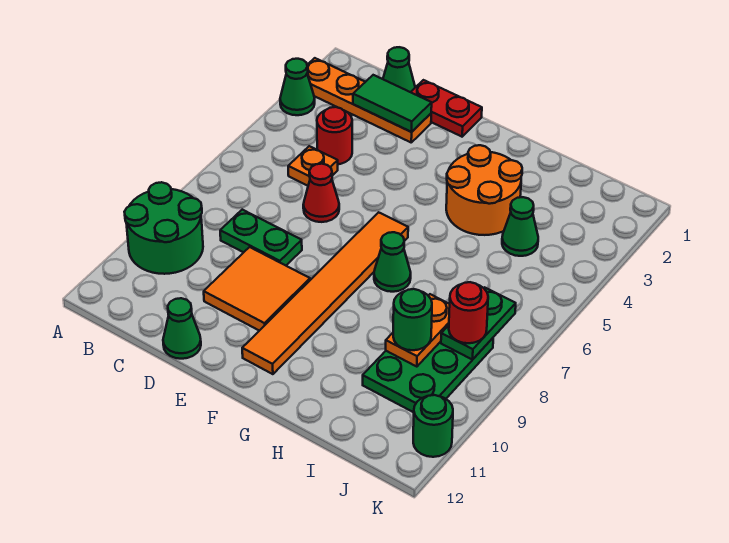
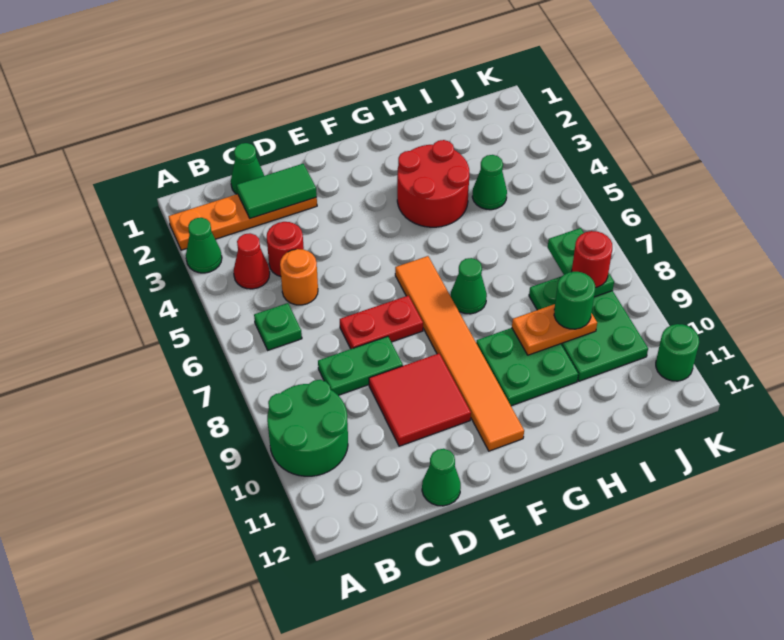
none -> green 1x1 plate [254,303,302,350]
orange 1x1 plate [288,146,338,186] -> orange 1x1 round brick [280,249,318,305]
red 1x2 plate [411,80,482,137] -> red 1x2 plate moved to [340,296,423,349]
red 1x1 cone [303,164,339,222] -> red 1x1 cone moved to [234,233,270,289]
orange 2x2 tile [204,247,310,331] -> red 2x2 tile [369,353,471,446]
orange 2x2 round brick [446,145,522,235] -> red 2x2 round brick [397,140,469,227]
none -> green 2x2 plate [476,328,578,406]
orange 1x2 plate [386,294,450,367] -> orange 1x2 plate turned to [512,304,597,355]

